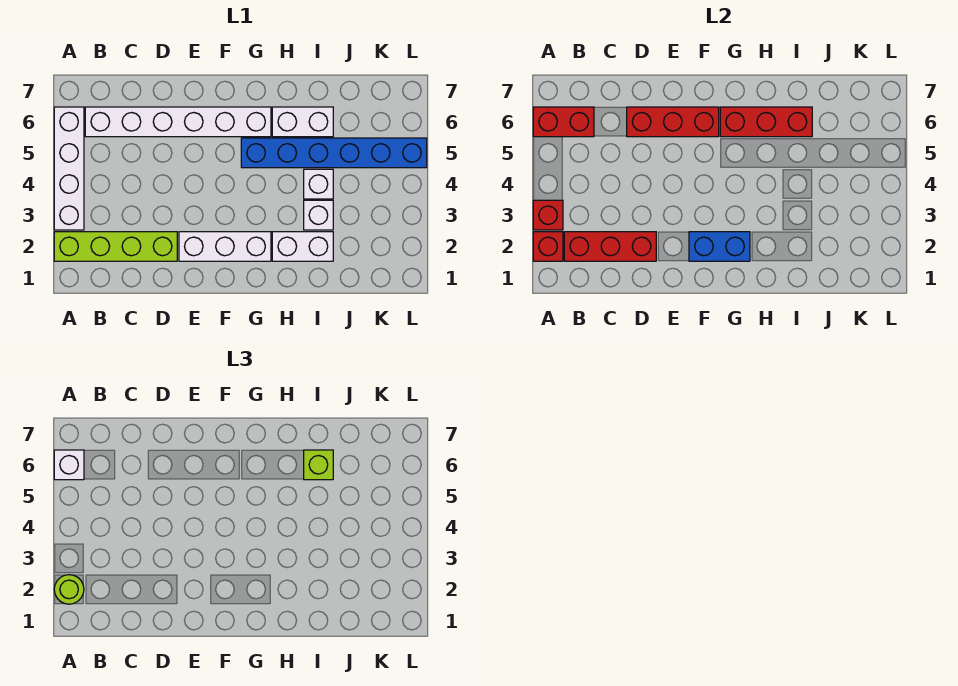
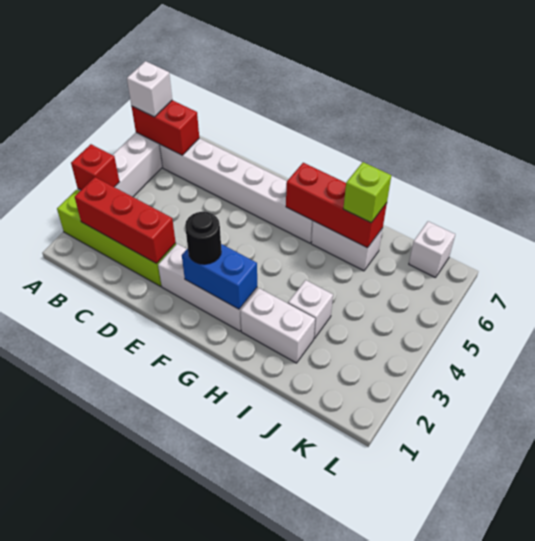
red 1x1 brick [533,232,563,261] -> none
lime 1x1 round brick [54,575,84,604] -> none
red 1x3 brick [627,107,719,137] -> none
none -> black 1x1 round brick [185,212,221,264]
blue 1x6 brick [241,138,427,168] -> none
white 1x1 brick [304,169,333,199] -> white 1x1 brick moved to [409,221,455,278]

